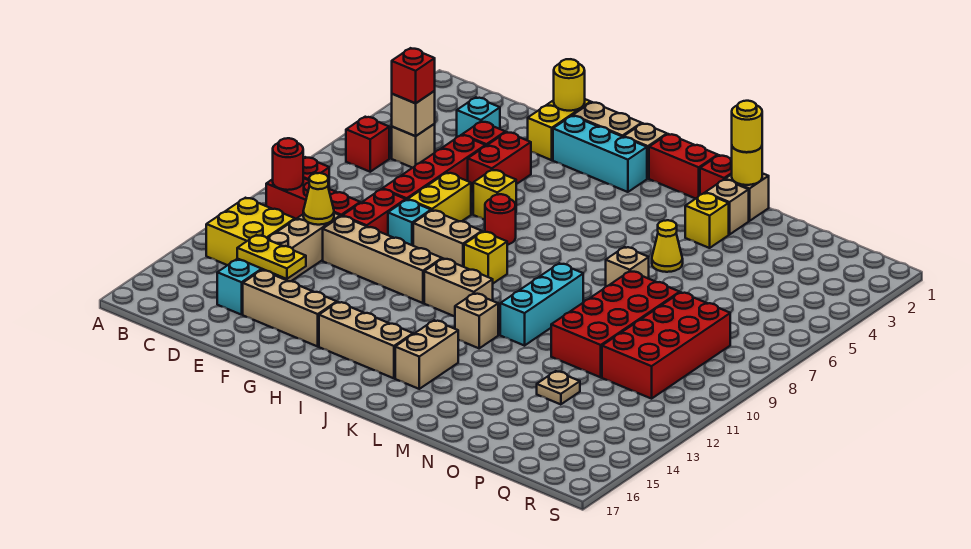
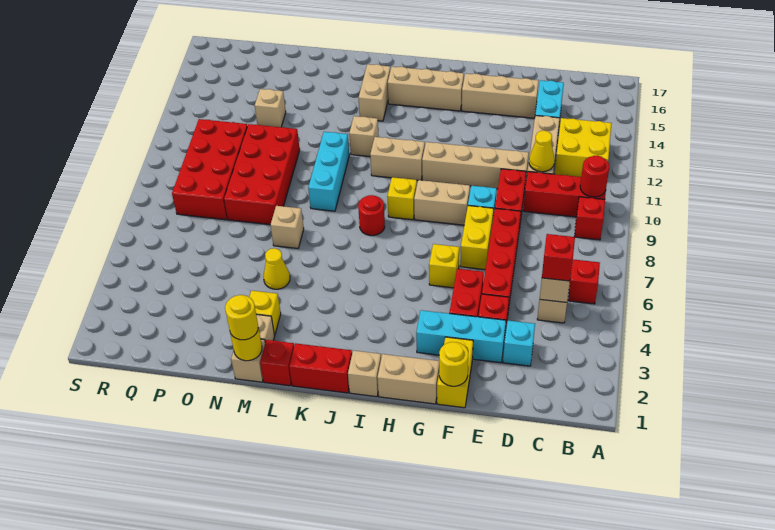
yellow 1x2 plate [237,235,306,279] -> none
cyan 1x3 brick [553,116,647,192] -> cyan 1x3 brick moved to [416,310,506,363]
red 1x1 round brick [485,194,516,245] -> red 1x1 round brick moved to [358,195,385,236]
tan 1x1 plate [537,371,580,404] -> tan 1x1 brick [255,89,286,127]

